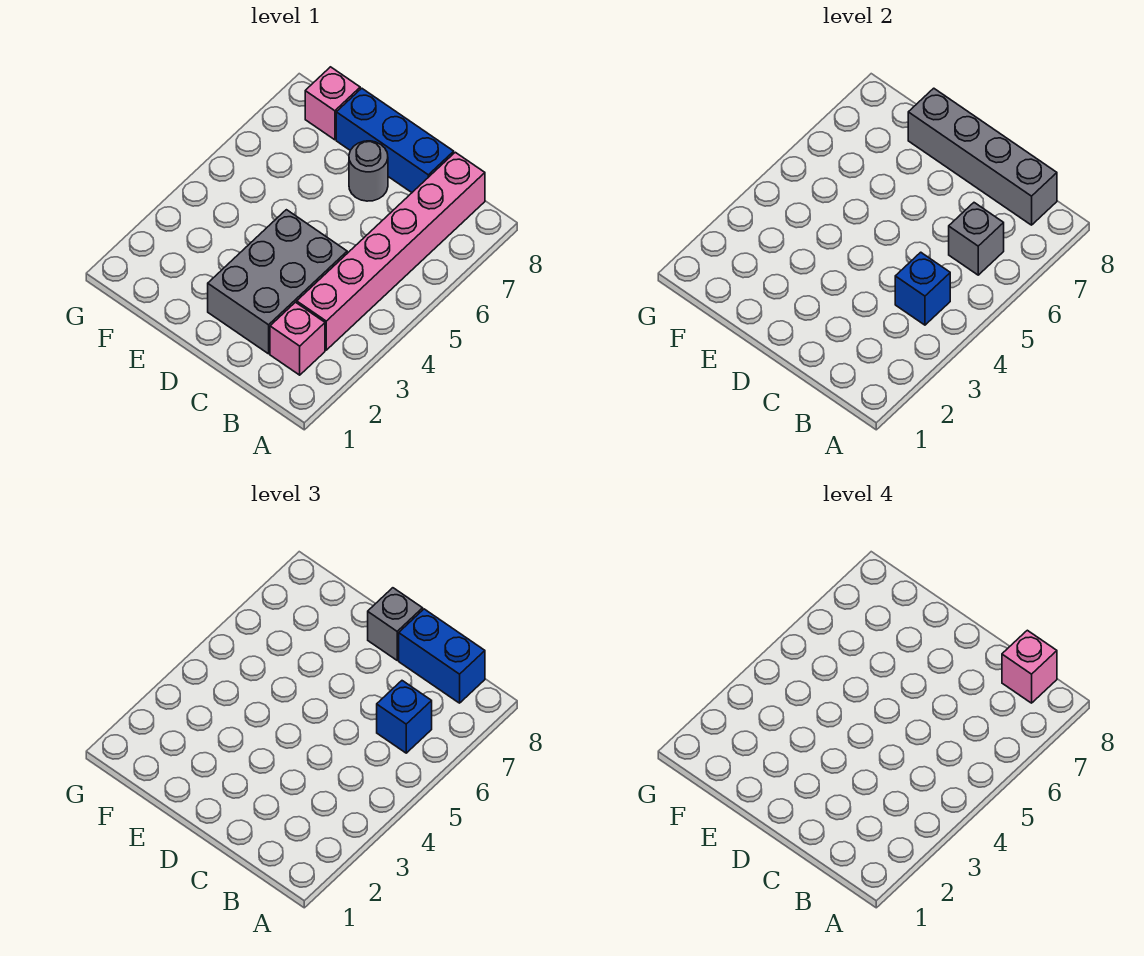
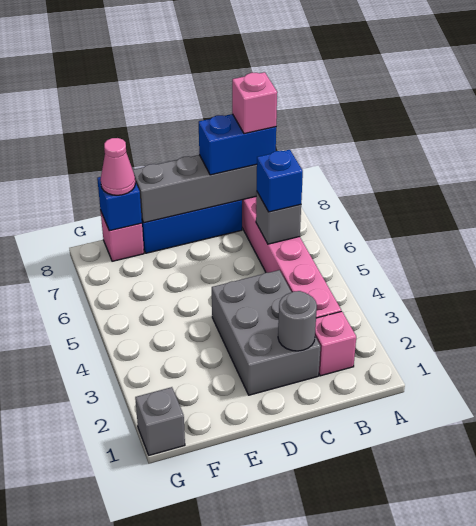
blue 1x1 brick [895,252,950,325] -> blue 1x1 brick moved to [97,177,142,231]
grey 1x1 round brick [349,141,388,201] -> grey 1x1 round brick moved to [278,291,317,351]
grey 1x1 brick [368,588,423,660] -> grey 1x1 brick moved to [135,387,185,455]
none -> pink 1x1 cone [101,138,135,195]

